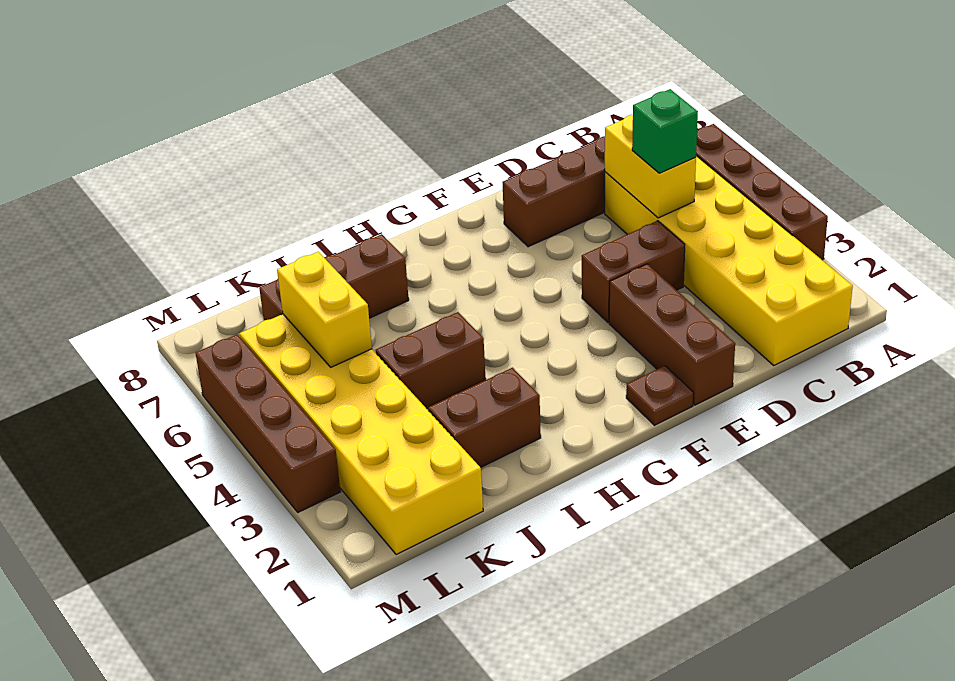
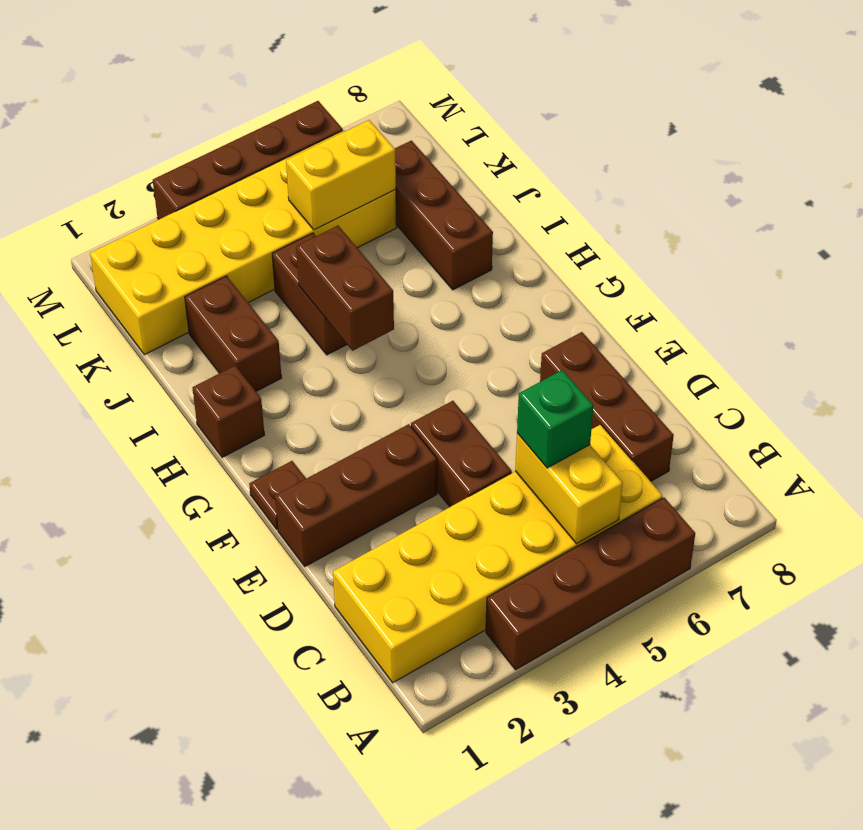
yellow 1x2 brick [605,115,696,218] -> yellow 1x2 brick turned to [515,433,623,544]
none -> brown 1x1 brick [193,366,264,457]
none -> brown 1x2 brick [296,226,394,351]

